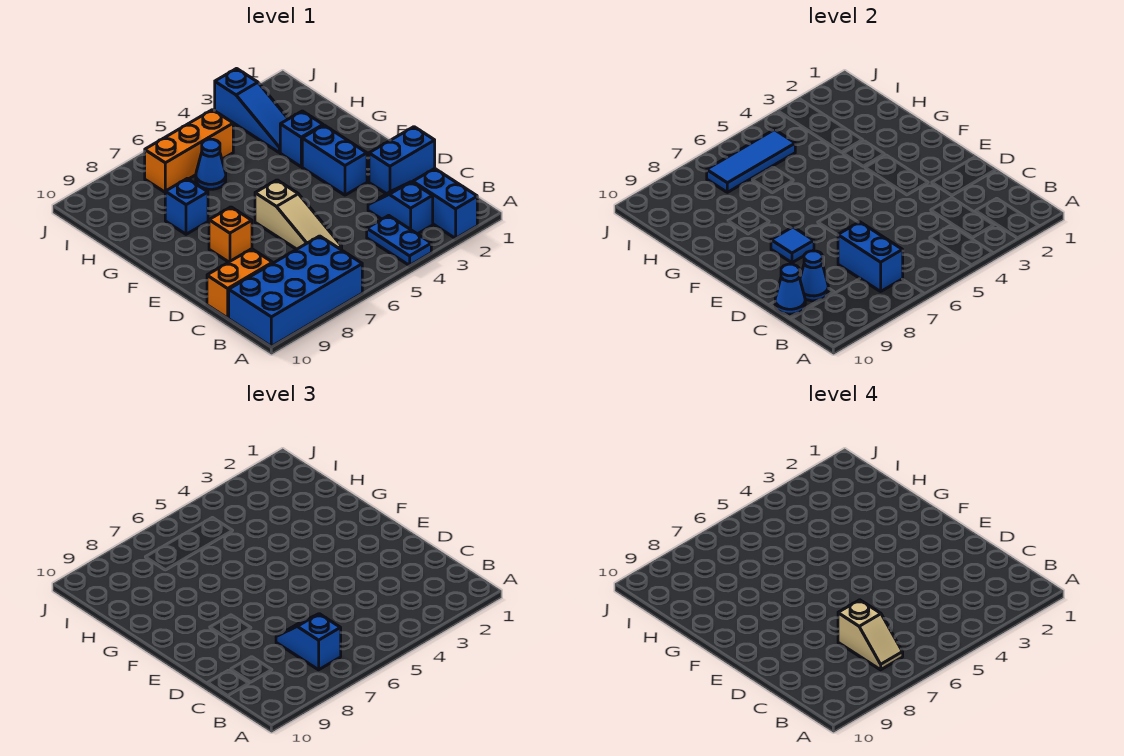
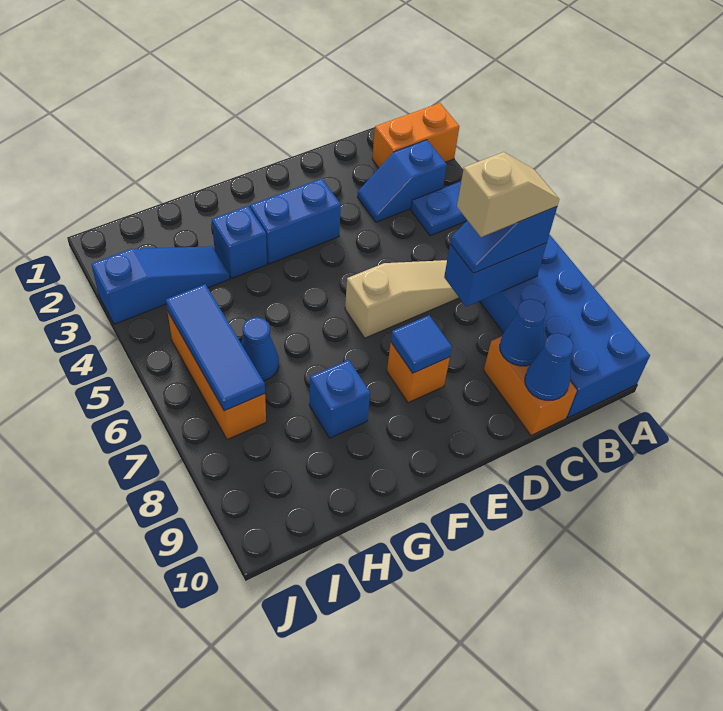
blue 1x2 brick [413,169,477,238] -> orange 1x2 brick [372,103,459,168]
blue 1x2 brick [369,127,435,194] -> none

